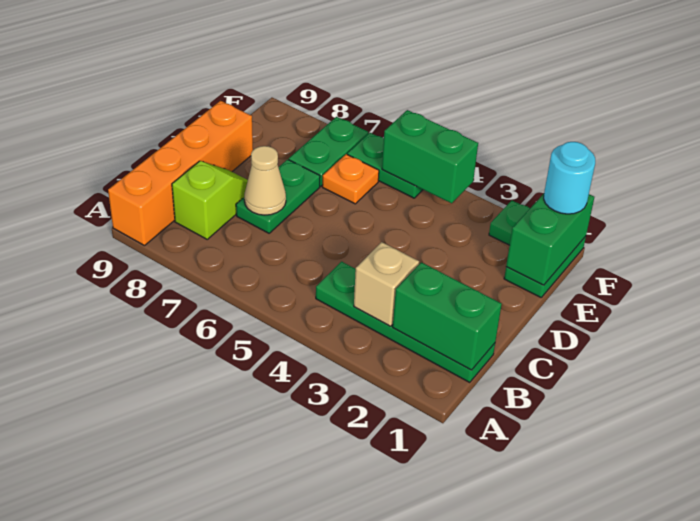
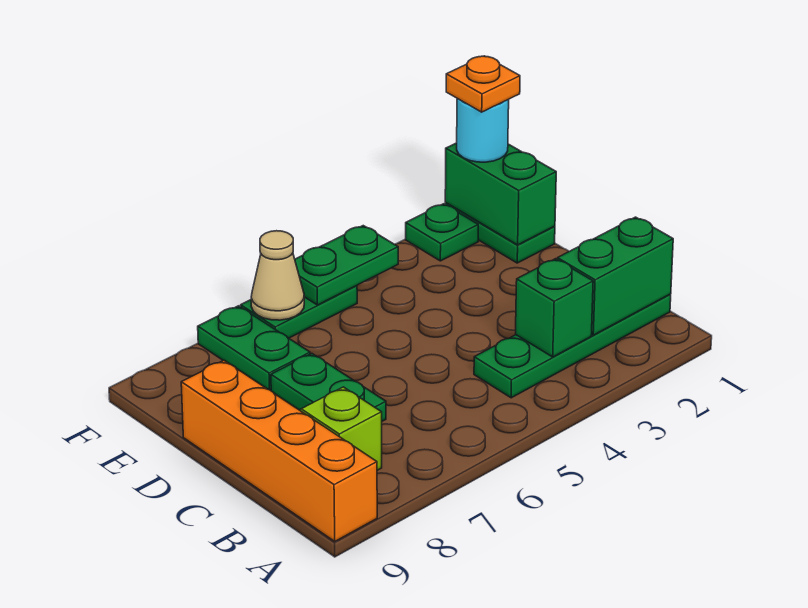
tan 1x1 brick [354,242,419,326] -> green 1x1 brick [516,259,593,357]
tan 1x1 cone [244,146,286,215] -> tan 1x1 cone moved to [251,231,304,320]
orange 1x1 plate [322,154,379,204] -> orange 1x1 plate moved to [446,56,520,112]
green 1x2 brick [382,110,478,203] -> green 1x2 plate [295,226,398,305]

